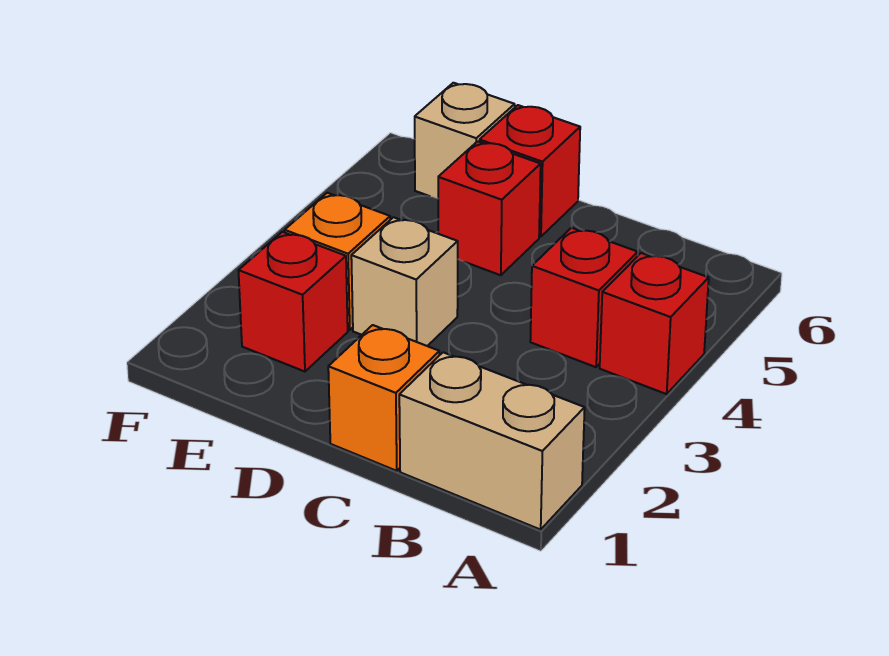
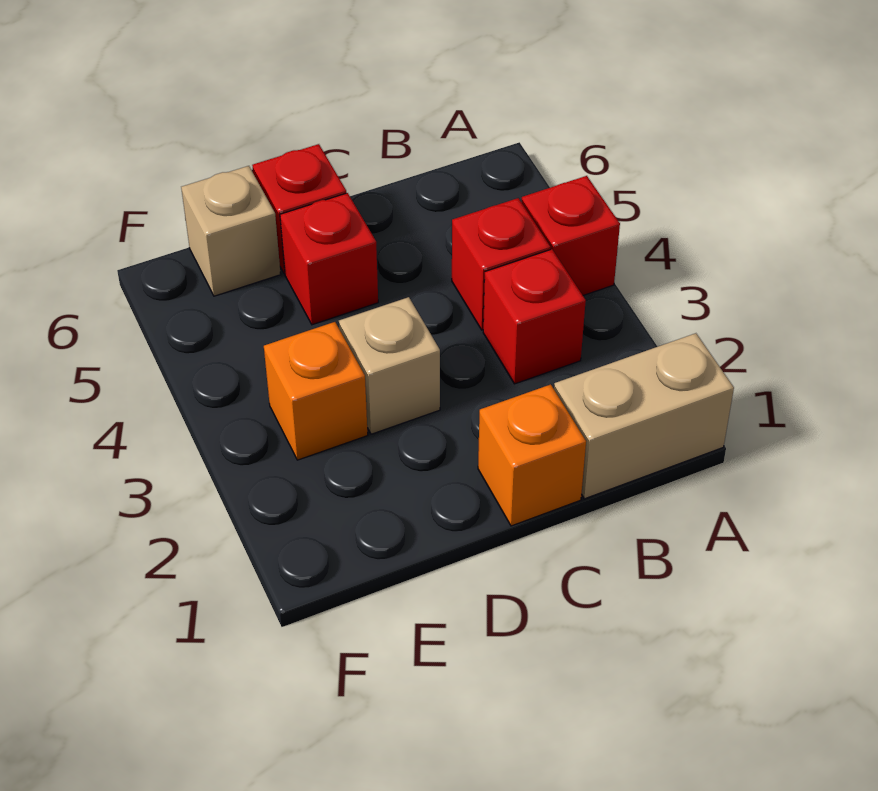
red 1x1 brick [238,232,348,372] -> red 1x1 brick moved to [483,249,586,384]

